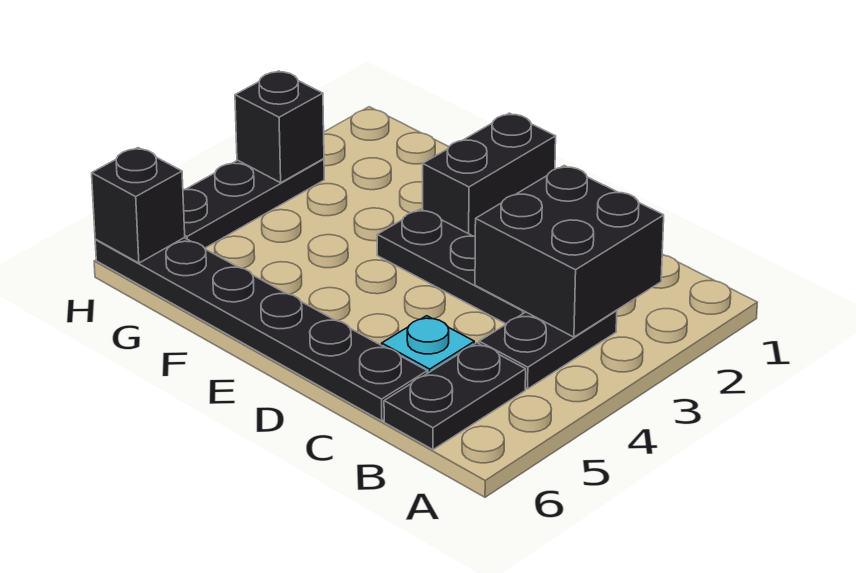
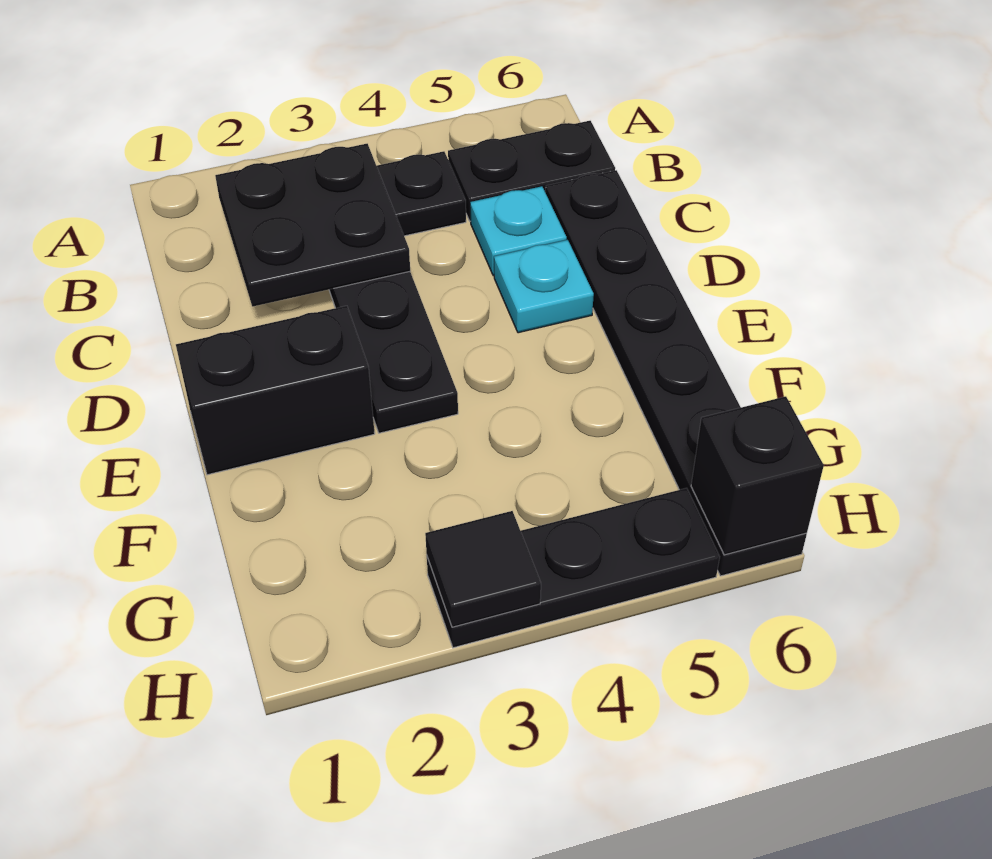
black 2x2 brick [475,166,664,337] -> black 2x2 plate [215,144,410,307]
none -> cyan 1x1 plate [494,240,594,333]
black 1x1 brick [235,71,324,183] -> black 1x1 tile [425,511,541,627]

